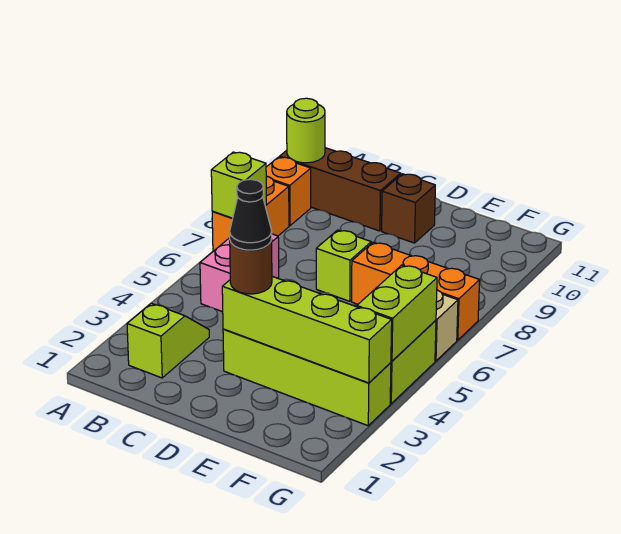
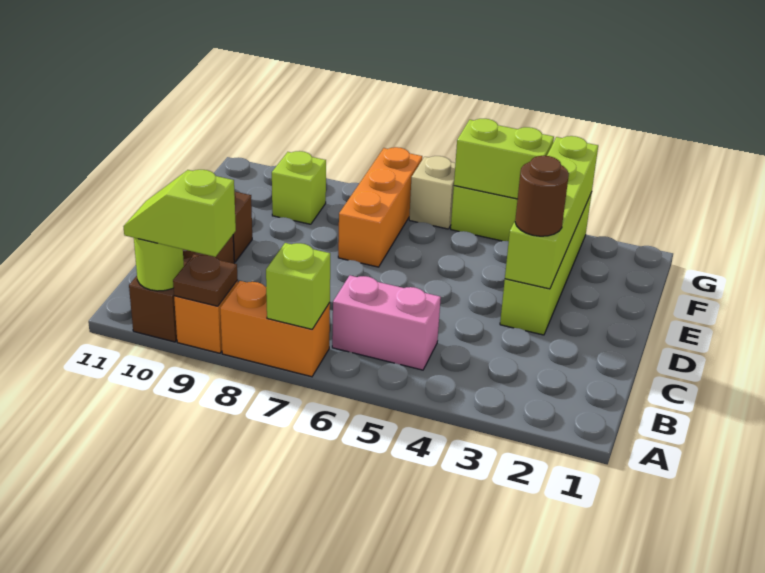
none -> brown 1x1 plate [173,254,238,306]
lime 1x2 slope [127,303,209,378] -> lime 1x2 slope moved to [123,170,236,257]
black 1x1 cone [230,179,272,250] -> none
lime 1x1 brick [316,230,371,301] -> lime 1x1 brick moved to [272,151,326,224]

